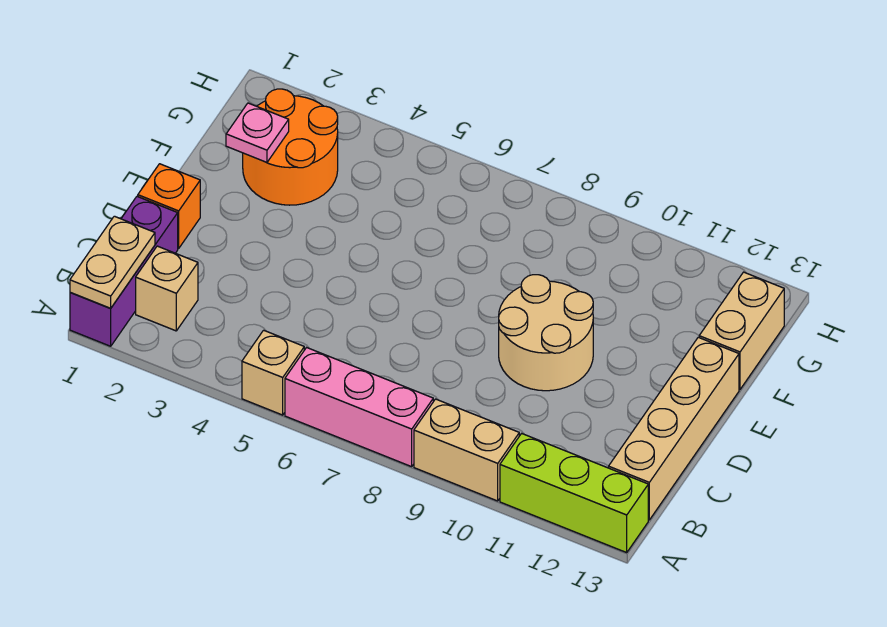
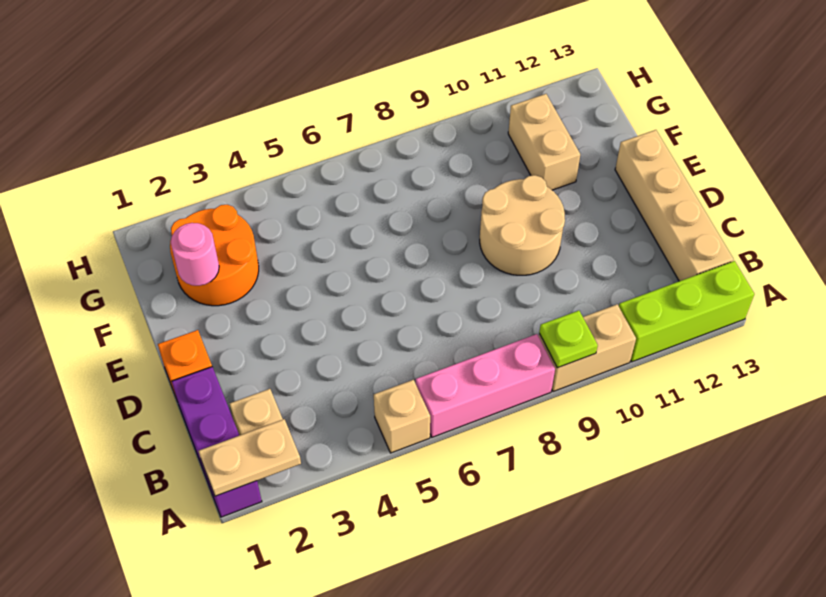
tan 1x2 plate [70,216,155,308] -> tan 1x2 plate turned to [198,419,301,496]
none -> lime 1x1 plate [539,311,598,368]
pink 1x1 plate [226,103,289,163] -> pink 1x1 round brick [171,223,219,286]
tan 1x2 brick [699,272,784,389] -> tan 1x2 brick moved to [508,94,580,190]

